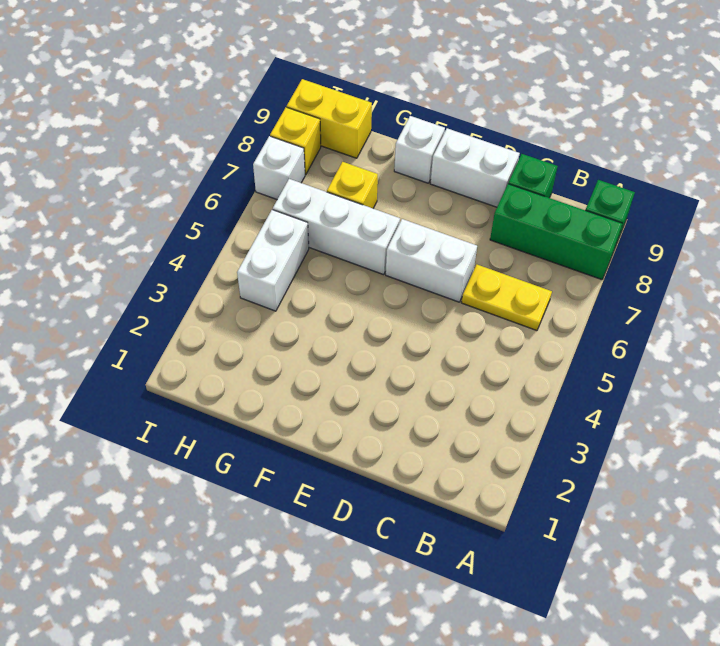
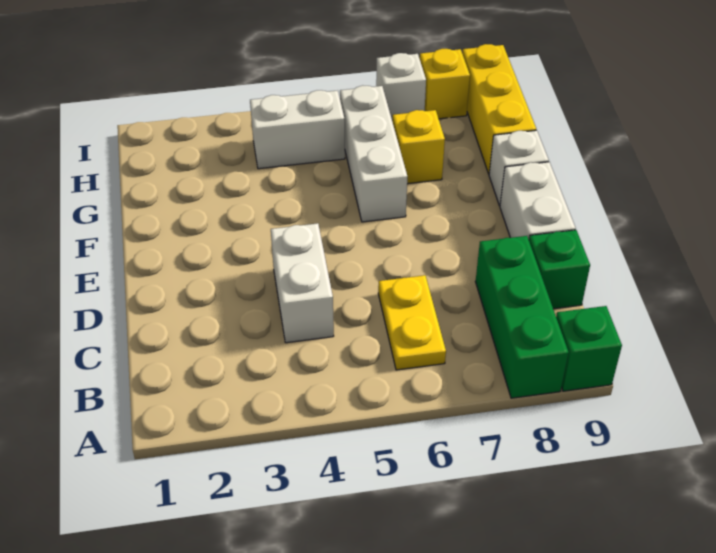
white 1x2 brick [386,219,477,302] -> white 1x2 brick moved to [271,223,334,343]
yellow 1x2 brick [287,79,372,158] -> yellow 1x3 brick [462,44,536,174]

